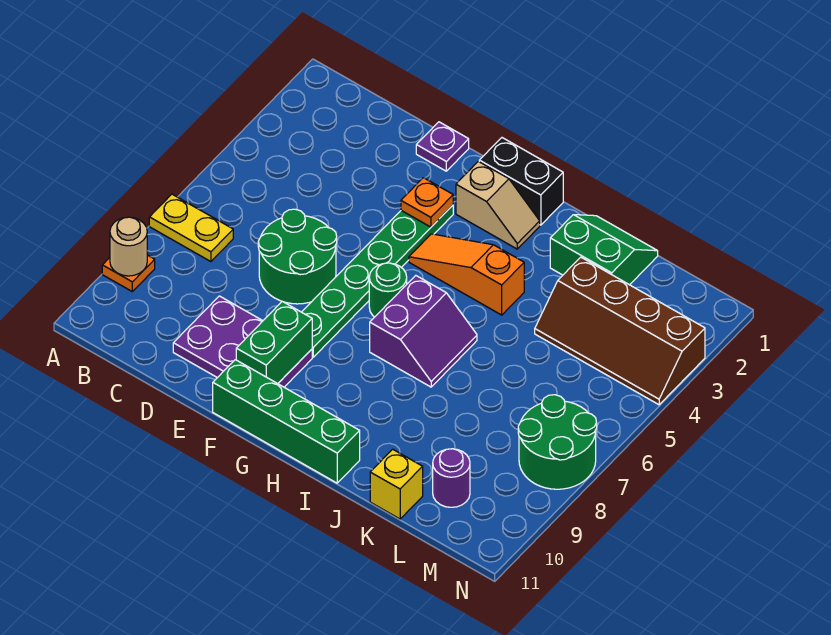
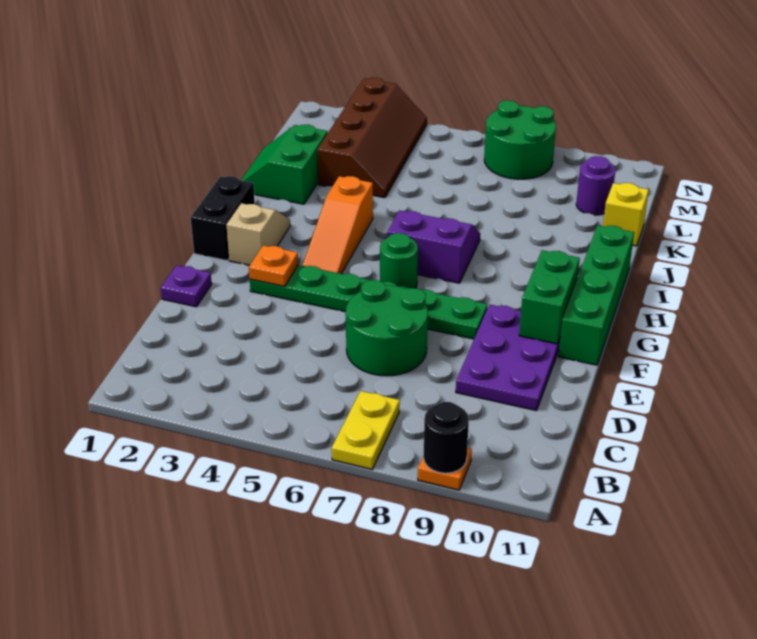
tan 1x1 round brick [110,217,147,276] -> black 1x1 round brick [423,402,469,473]
green 1x2 brick [236,301,312,384] -> green 1x2 brick turned to [519,250,580,344]

